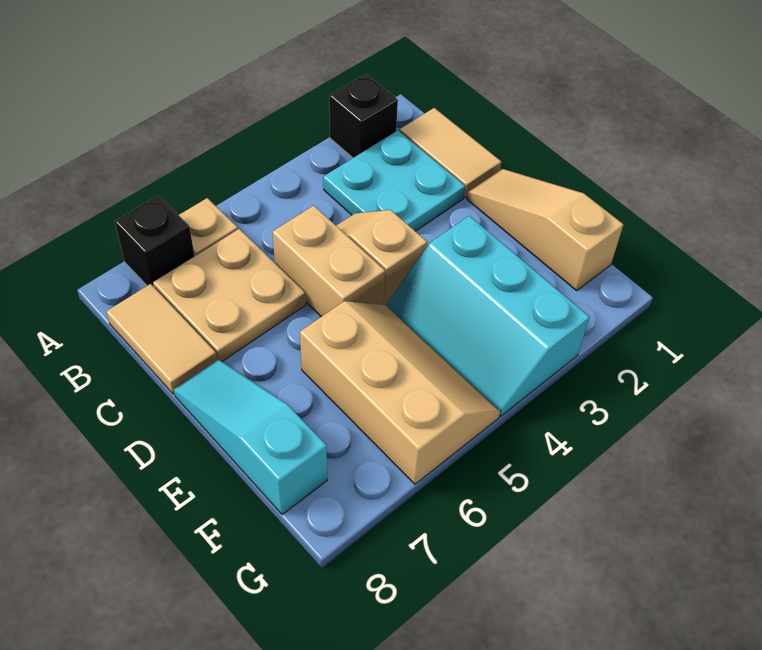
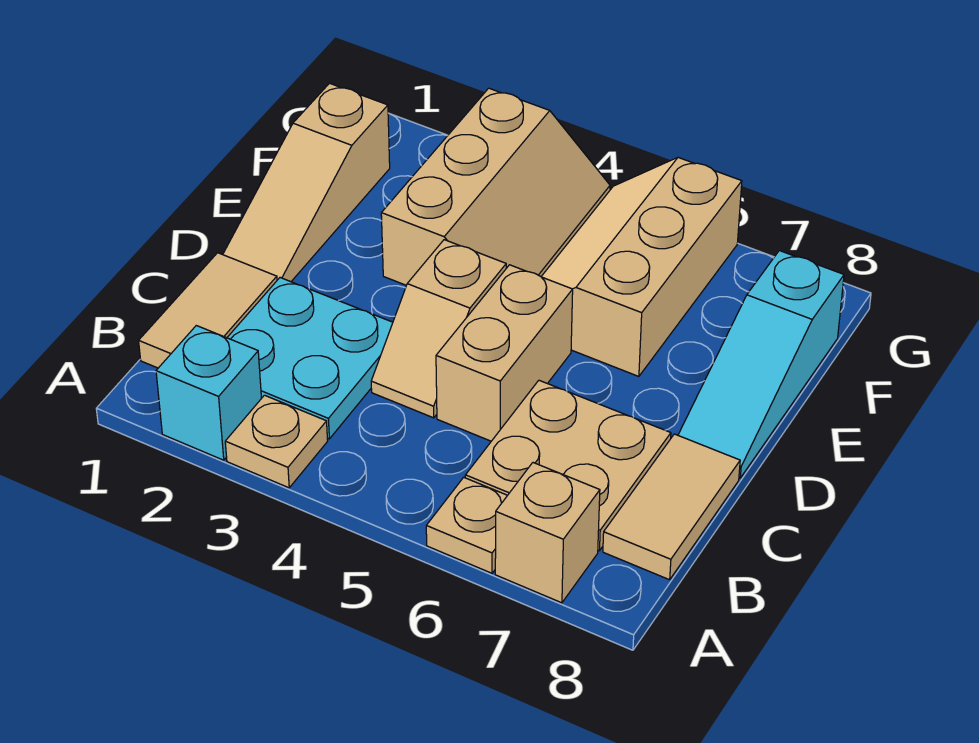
black 1x1 brick [329,74,398,158] -> cyan 1x1 brick [156,326,262,460]
none -> tan 1x1 plate [225,395,328,488]
black 1x1 brick [115,195,194,287] -> tan 1x1 brick [495,463,600,603]
cyan 2x3 slope [387,216,589,416] -> tan 2x3 slope [381,88,610,285]

